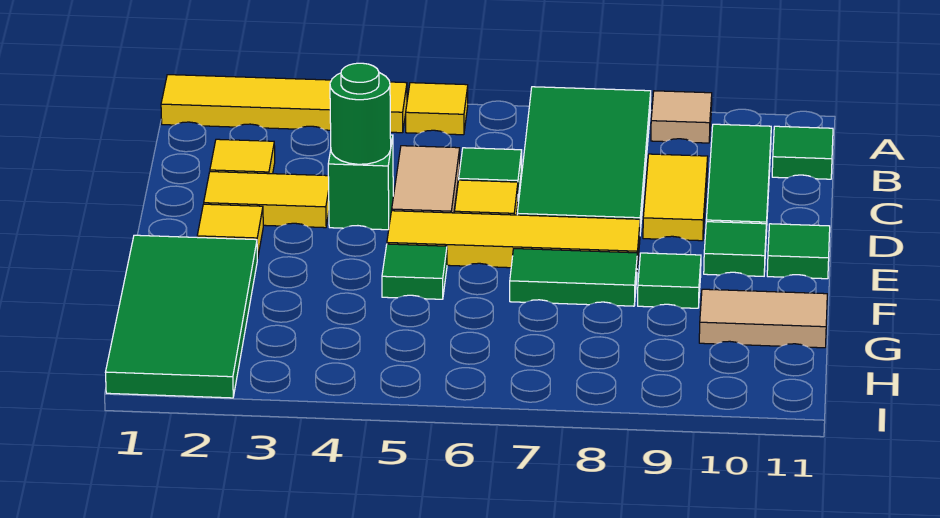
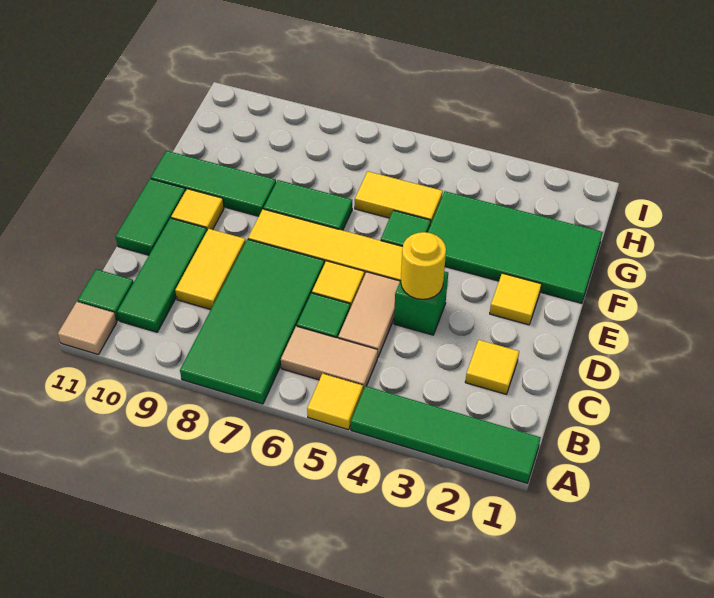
yellow 1x4 tile [161,75,407,133] -> green 1x4 tile [351,386,541,483]
tan 1x1 tile [651,91,712,143] -> tan 1x1 tile moved to [58,302,117,354]
yellow 1x2 tile [204,172,329,228] -> yellow 1x2 tile moved to [355,171,443,225]
green 1x1 round brick [330,63,391,164] -> yellow 1x1 round brick [401,232,446,299]
green 1x1 tile [704,222,766,276] -> yellow 1x1 tile [171,189,224,230]
green 1x1 tile [767,224,830,279] -> green 1x2 tile [116,179,186,255]
green 2x4 tile [105,235,258,398] -> green 2x4 tile turned to [428,191,603,303]
green 1x1 tile [638,253,701,308] -> green 1x3 tile [151,151,276,216]
tan 1x2 tile [699,289,827,348] -> tan 1x2 tile moved to [281,326,378,390]

